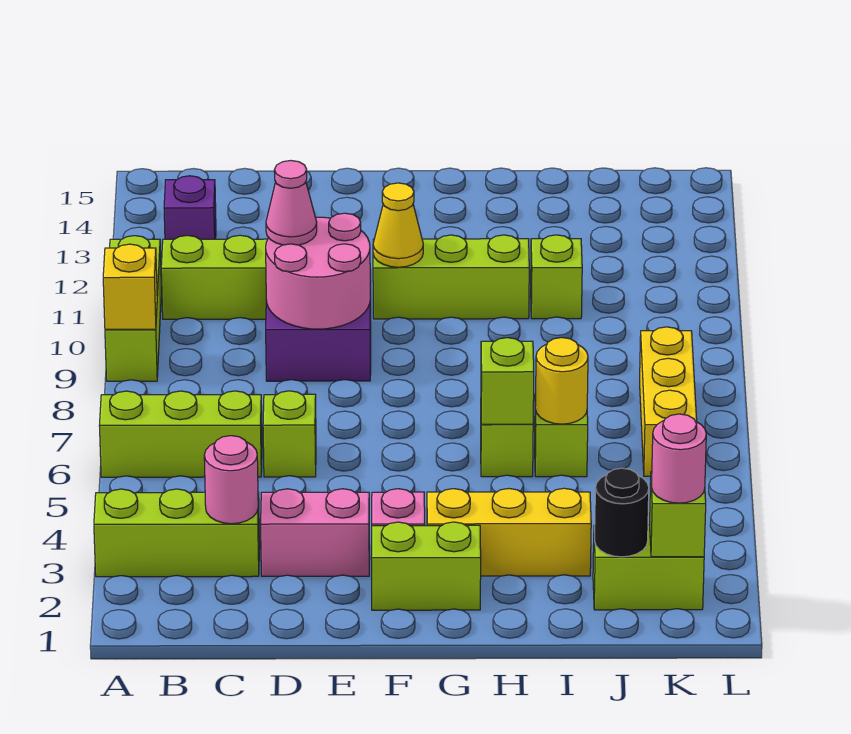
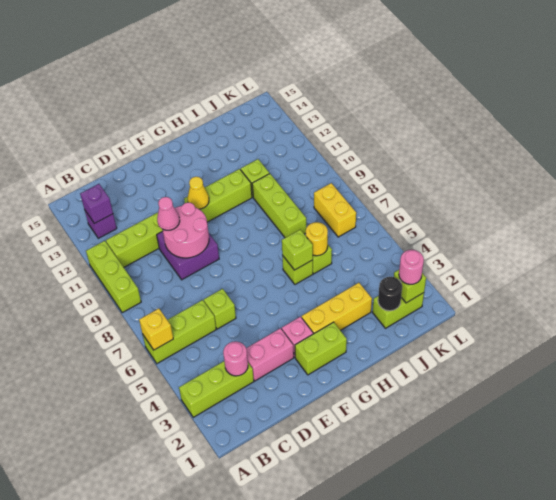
yellow 1x1 brick [103,244,157,329] -> yellow 1x1 brick moved to [139,308,173,350]
none -> purple 1x1 brick [80,184,113,224]
none -> lime 1x3 brick [252,174,306,238]
yellow 1x3 brick [640,327,697,476] -> yellow 1x2 brick [314,183,356,237]

